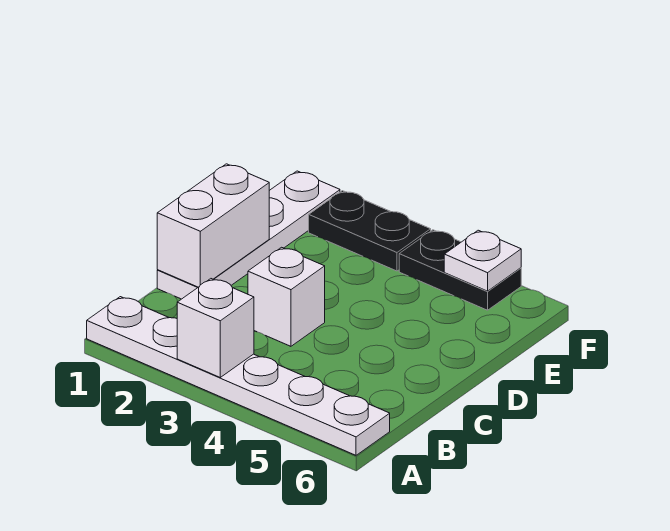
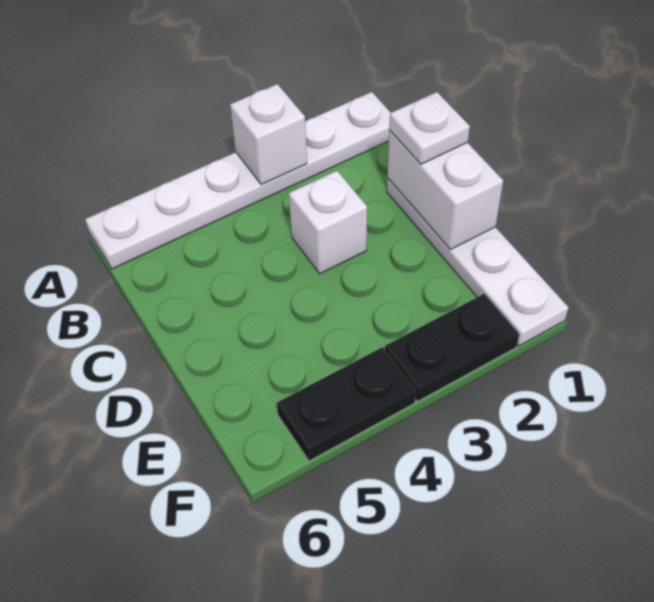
white 1x1 plate [444,230,521,291] -> white 1x1 plate moved to [389,92,470,164]

